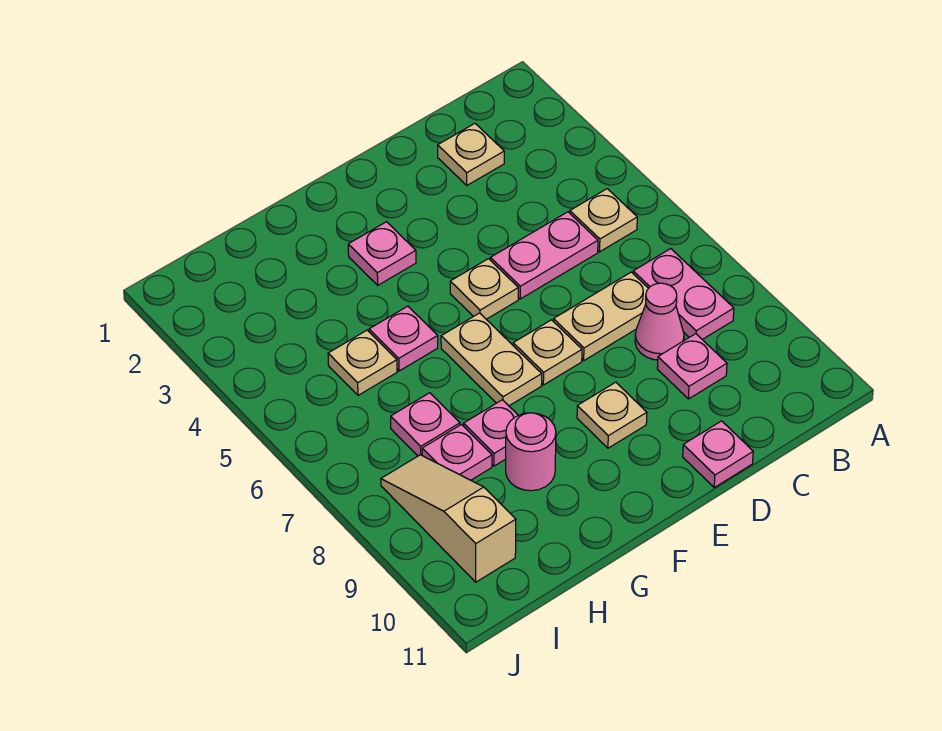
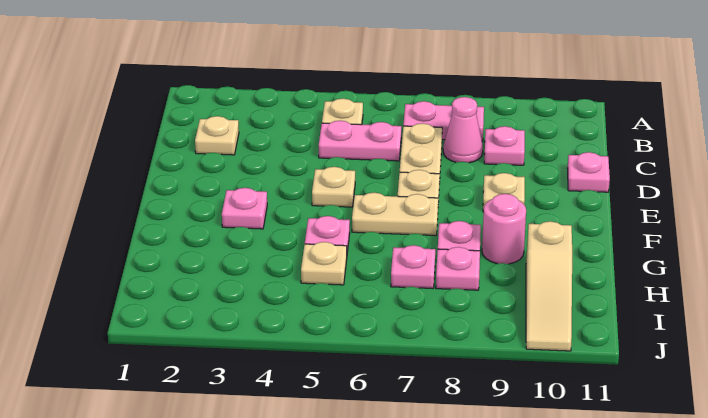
pink 1x2 plate [490,212,598,299] -> pink 1x2 plate turned to [319,121,401,161]
tan 1x3 slope [381,455,516,582] -> tan 1x3 slope turned to [526,221,572,351]

